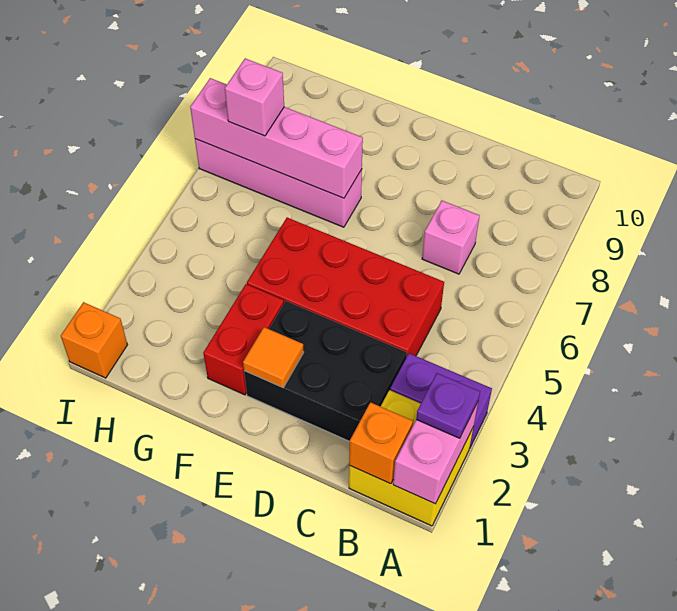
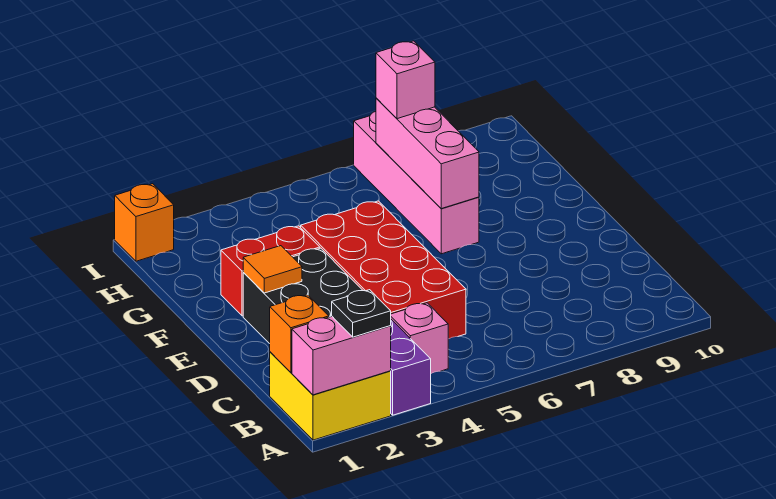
purple 1x1 plate [416,373,480,438] -> black 1x1 plate [332,290,391,337]
pink 1x1 brick [422,201,480,274] -> pink 1x1 brick moved to [391,303,448,373]
pink 1x4 brick [190,78,363,198] -> pink 1x3 brick [376,98,479,209]

